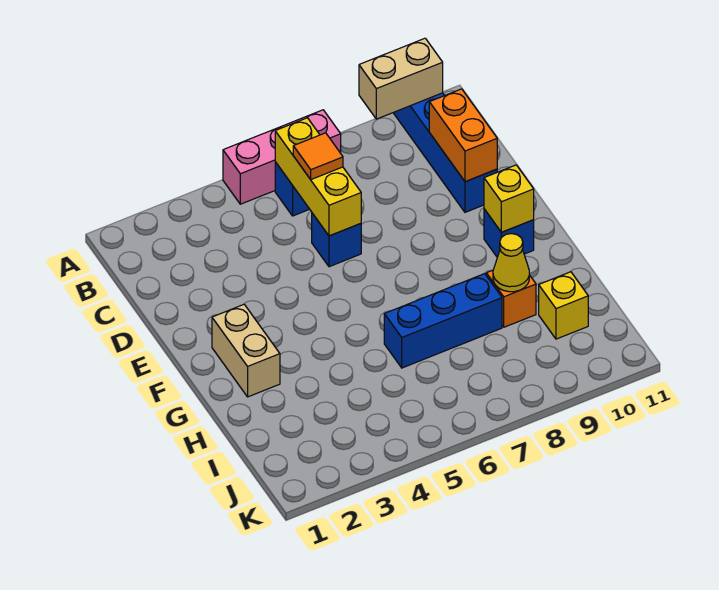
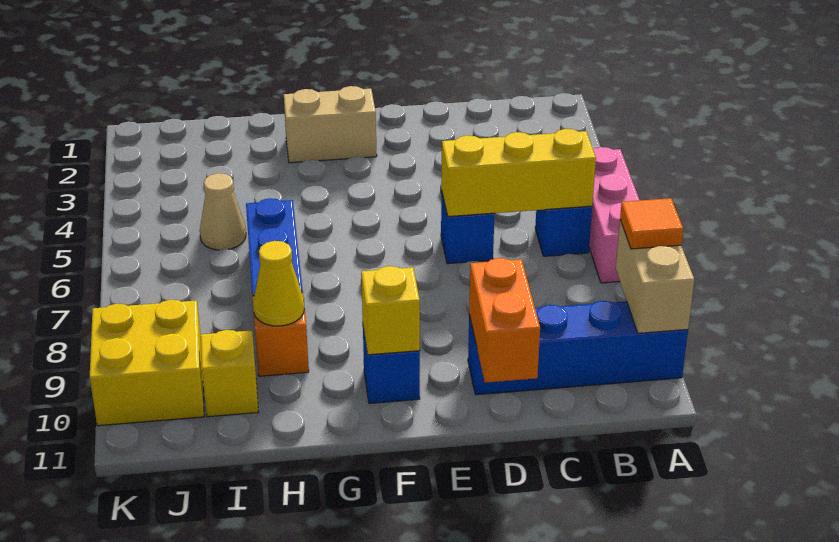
orange 1x1 tile [293,133,343,179] -> orange 1x1 tile moved to [620,198,683,249]
orange 1x2 brick [429,89,497,182] -> orange 1x2 brick turned to [469,258,540,383]
none -> tan 1x1 cone [200,173,246,250]
none -> yellow 2x2 brick [90,300,204,426]

